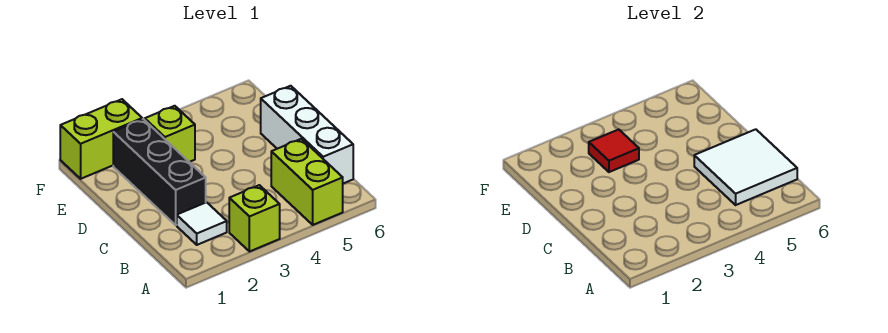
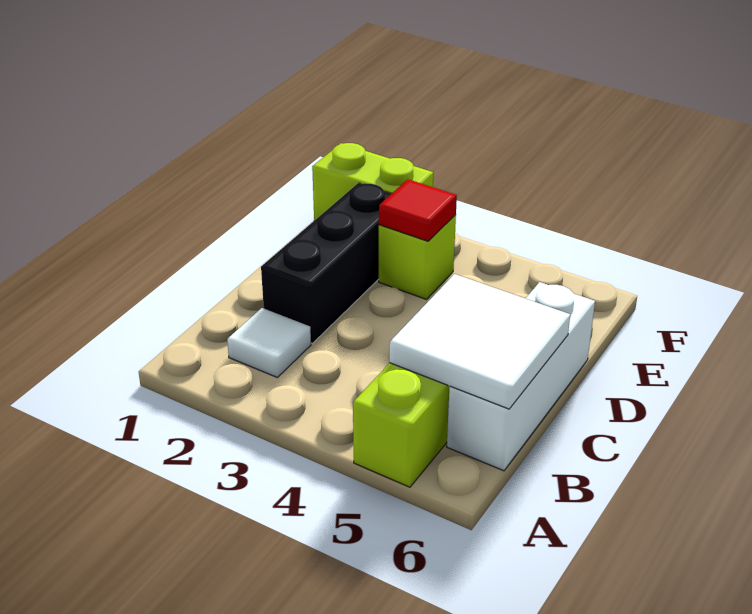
lime 1x1 brick [229,185,280,252] -> none

